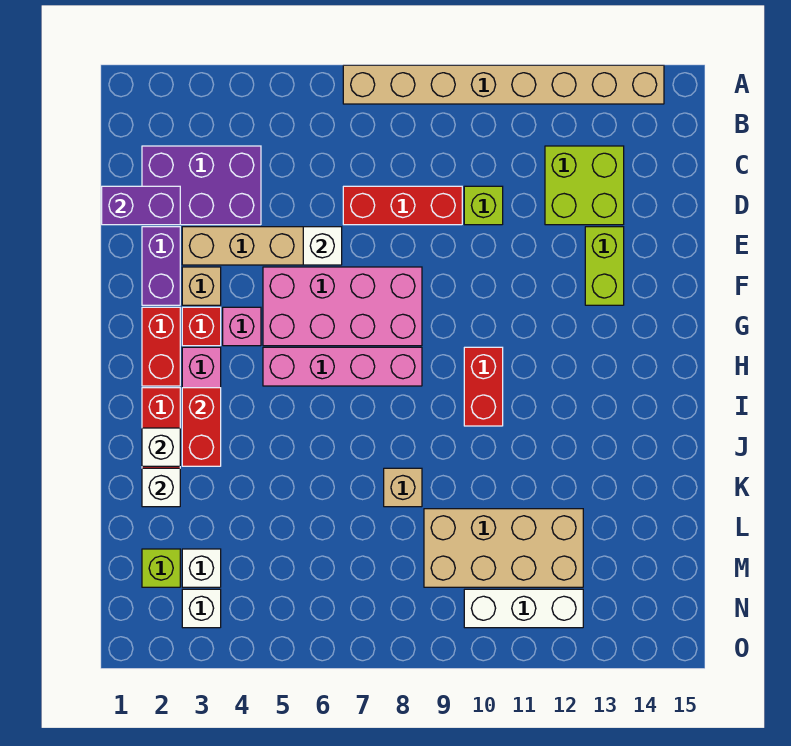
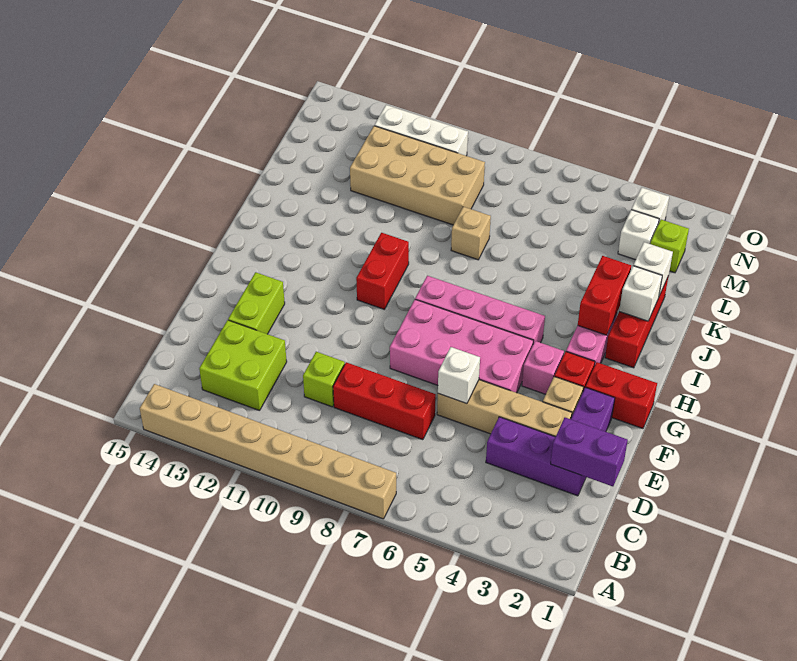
purple 2x3 brick [142,146,261,225] -> purple 1x3 brick [486,417,586,496]
red 1x2 brick [142,307,180,386] -> red 1x2 brick turned to [586,362,657,429]

